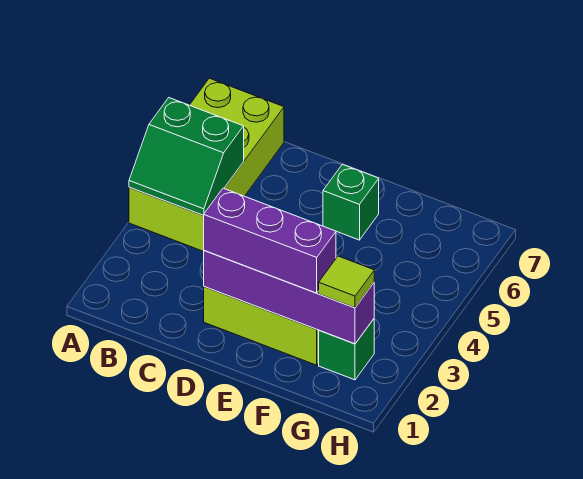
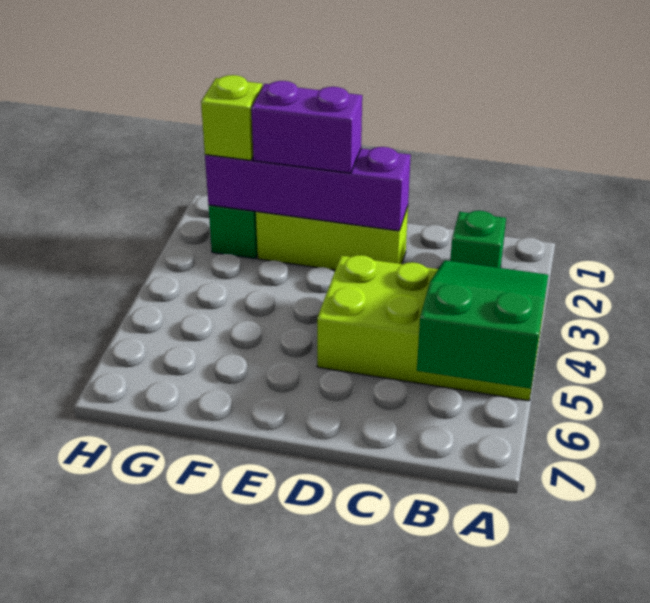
lime 2x4 brick [129,78,284,252] -> lime 2x4 brick turned to [317,255,545,401]
green 2x2 slope [129,98,244,215] -> green 2x3 slope [417,260,548,389]
purple 1x3 brick [203,188,336,293] -> purple 1x2 brick [251,81,362,173]
green 1x1 brick [323,164,379,240] -> green 1x1 brick moved to [450,211,506,268]
lime 1x1 tile [319,256,374,308] -> lime 1x1 brick [201,75,262,160]

